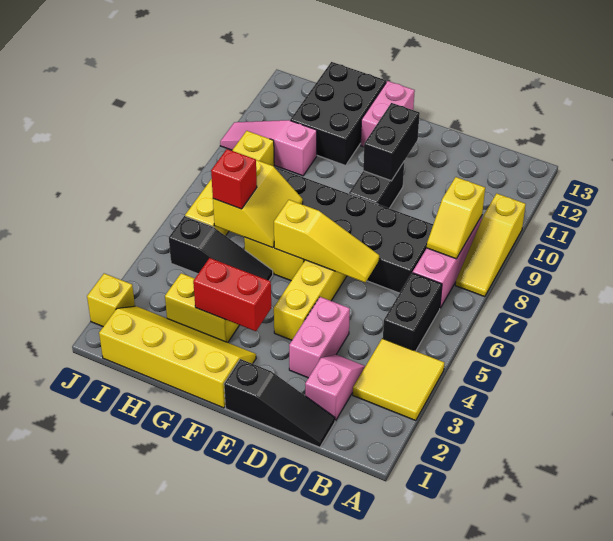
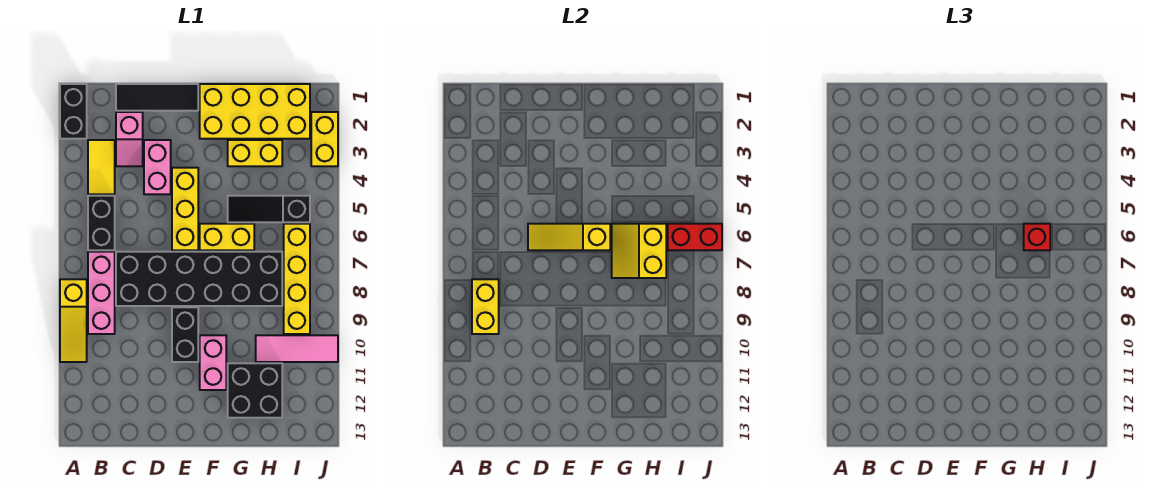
yellow 2x2 tile [353,338,444,421] -> yellow 1x2 tile [88,140,115,194]
yellow 1x3 slope [455,193,526,297] -> yellow 1x3 slope turned to [60,279,87,362]
yellow 1x2 slope [427,177,485,259] -> yellow 1x2 brick [472,279,499,334]
black 1x3 slope [224,359,335,447] -> black 1x3 tile [116,84,198,111]
black 1x2 brick [363,103,420,181] -> black 1x2 brick moved to [60,84,87,139]
yellow 2x4 slope [99,306,256,408] -> yellow 2x4 brick [200,84,310,139]
red 1x2 brick [193,258,271,331] -> red 1x2 brick moved to [668,224,722,250]
pink 1x2 brick [361,81,415,147] -> pink 1x2 brick moved to [200,335,226,390]
black 2x3 brick [290,62,386,165] -> black 2x2 brick [228,363,282,418]
pink 1x3 slope [220,120,317,176] -> pink 1x3 tile [256,335,338,362]
yellow 1x1 brick [87,273,135,327] -> yellow 1x2 brick [311,112,338,166]

